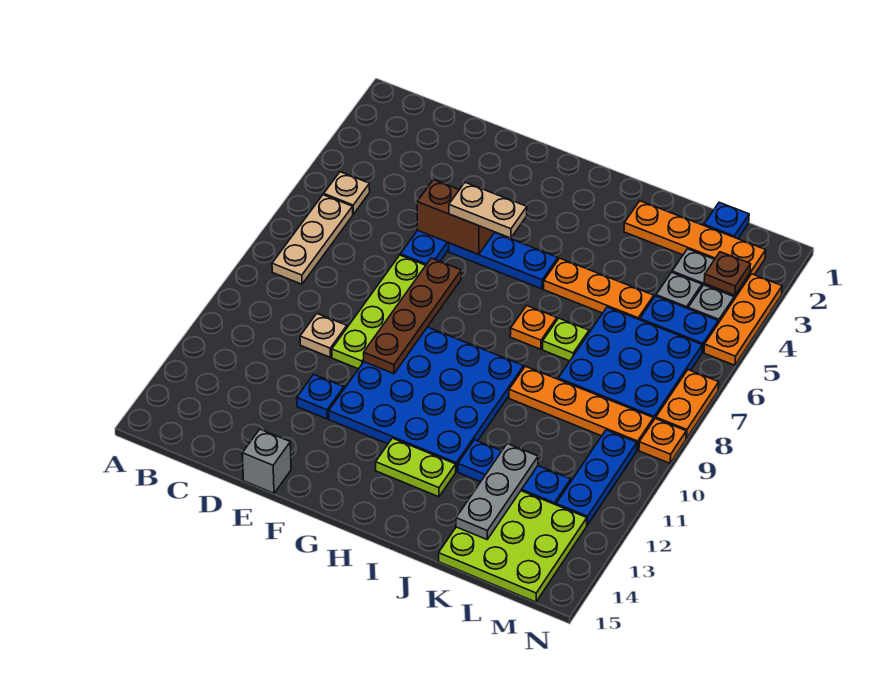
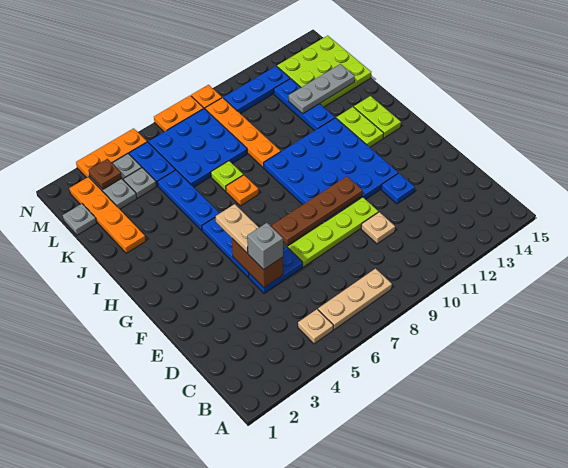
grey 1x1 brick [242,429,291,493] -> grey 1x1 brick moved to [247,223,283,270]
none -> lime 1x2 plate [354,96,401,138]
orange 1x3 plate [544,258,654,320] -> blue 1x3 plate [158,170,219,230]
blue 1x1 plate [704,202,749,239] -> grey 1x1 plate [63,204,96,235]

